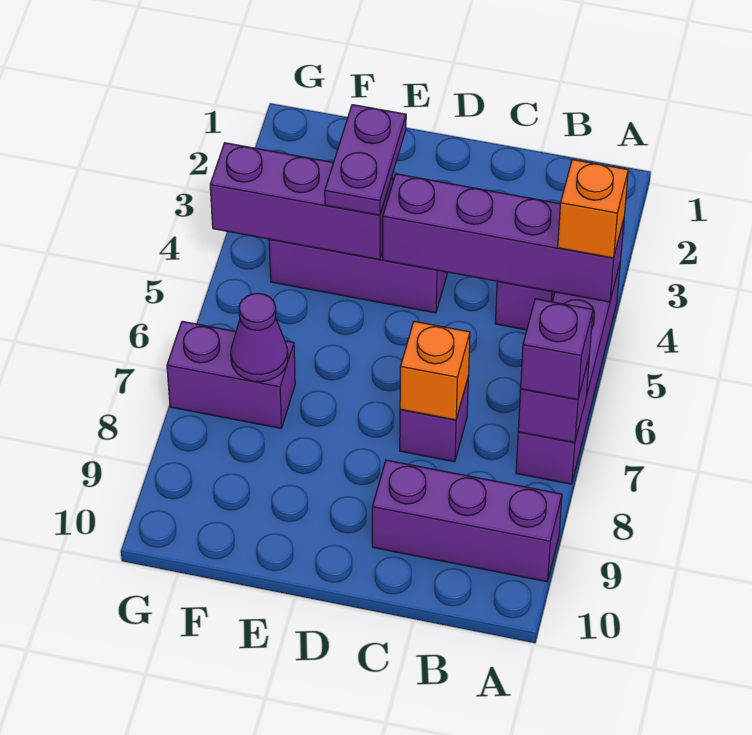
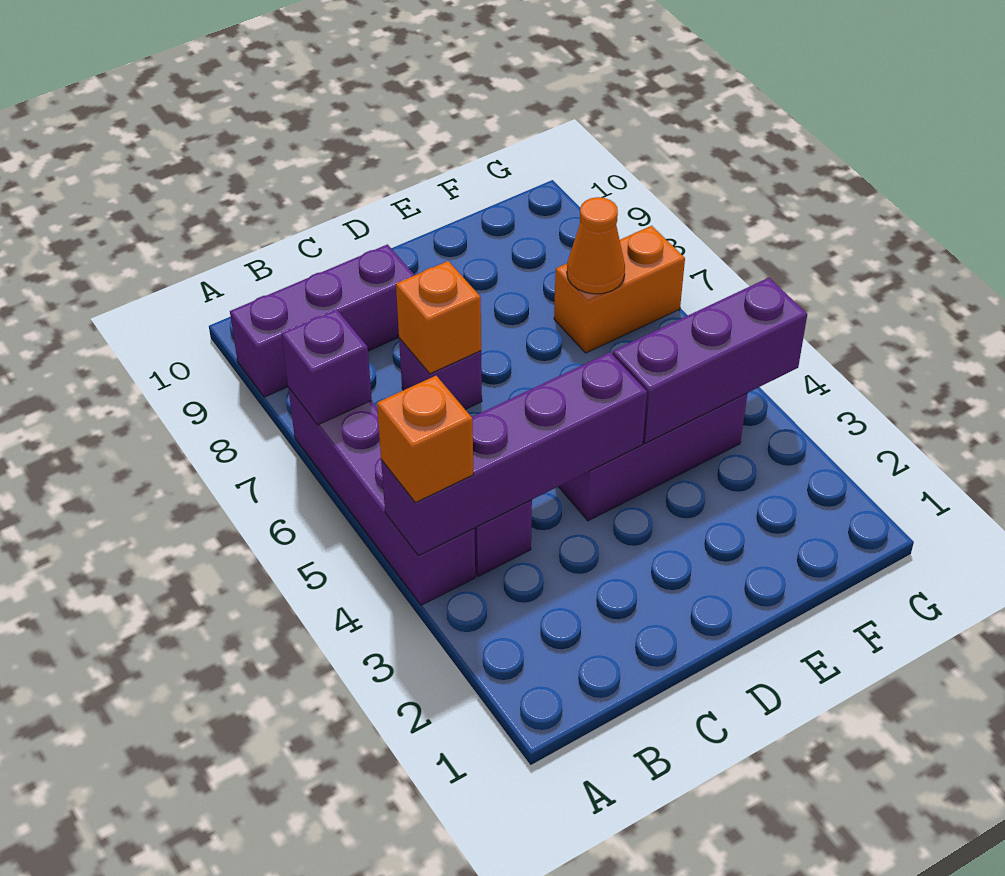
purple 1x1 brick [521,299,593,399] -> none
purple 1x2 plate [325,105,406,215] -> none
purple 1x2 brick [167,321,295,428] -> orange 1x2 brick [554,226,685,353]
purple 1x1 cone [231,293,288,382] -> orange 1x1 cone [567,197,625,294]

